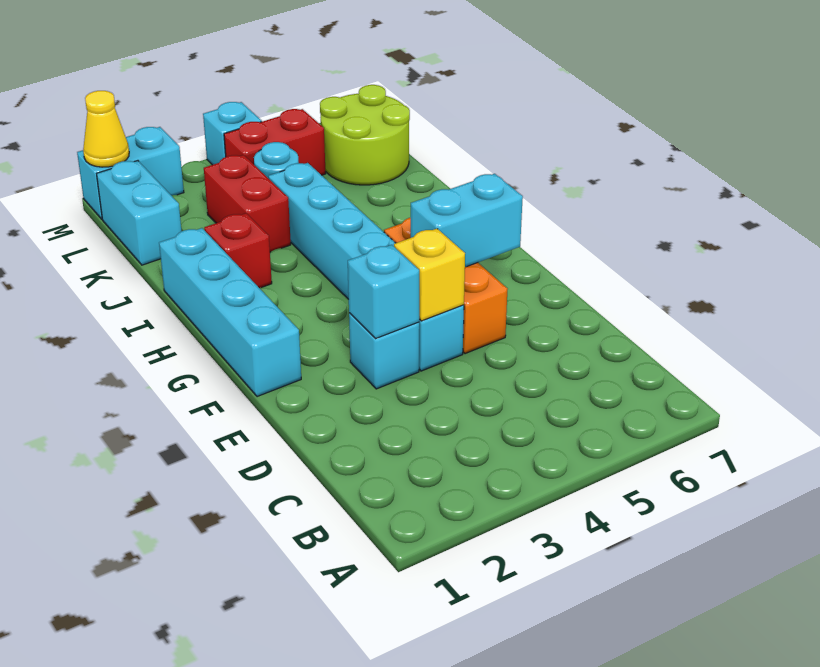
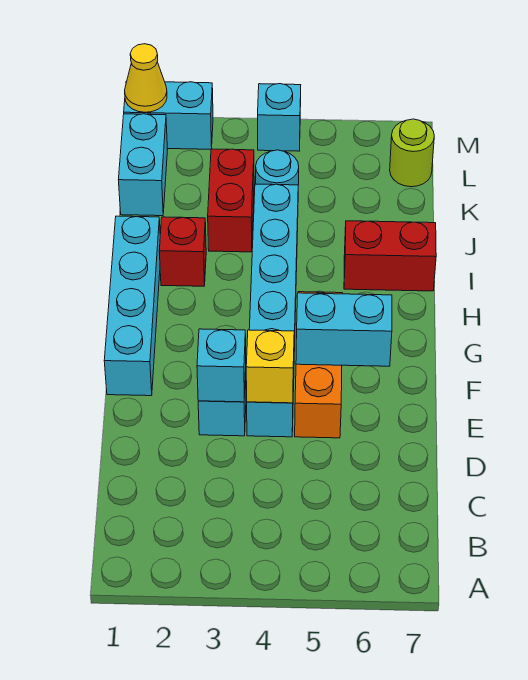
lime 2x2 round brick [320,85,410,185] -> lime 1x1 round brick [390,119,434,187]
red 1x2 brick [224,109,326,175] -> red 1x2 brick moved to [344,221,436,291]

